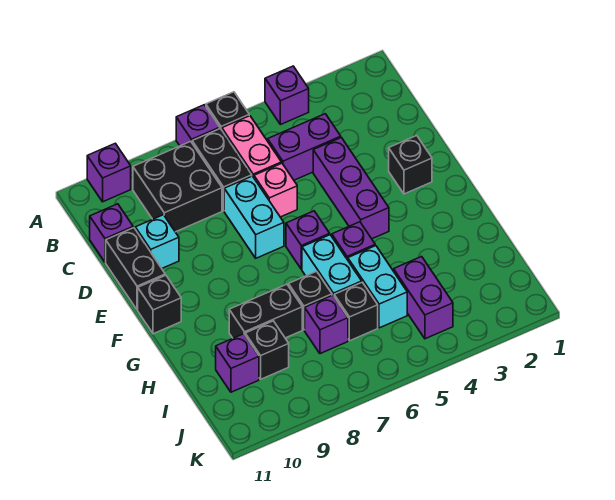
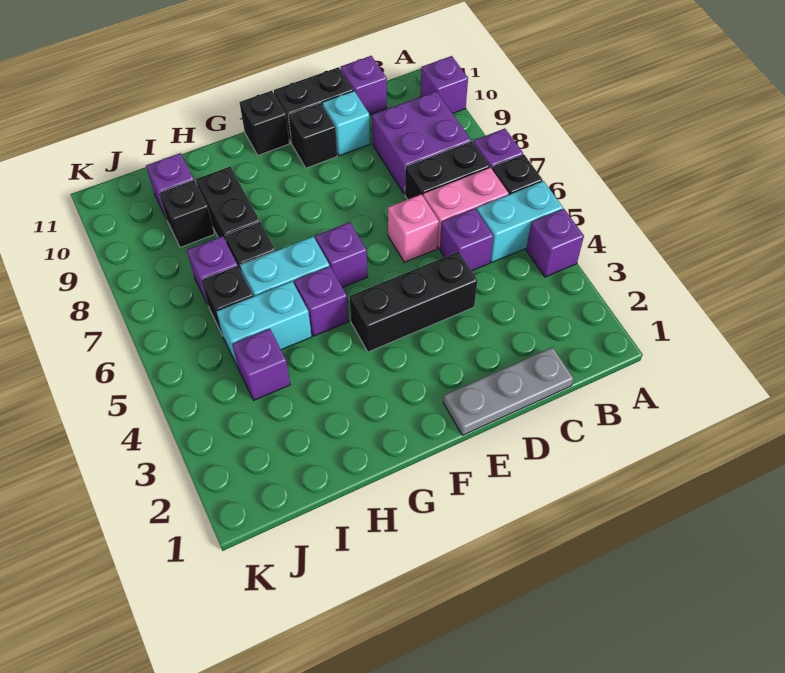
black 2x2 brick [133,141,222,232] -> purple 2x2 brick [372,91,471,194]
none -> grey 1x3 plate [443,347,573,435]
purple 1x2 brick [268,114,341,180] -> purple 1x1 brick [440,208,493,271]
purple 1x3 brick [313,138,389,239] -> black 1x3 brick [350,252,477,352]
cyan 1x2 brick [224,176,284,258] -> cyan 1x2 brick moved to [477,181,563,263]
black 1x1 brick [389,136,432,194] -> black 1x1 brick moved to [288,103,337,168]
purple 1x2 brick [394,257,453,339] -> purple 1x1 brick [232,329,290,400]

